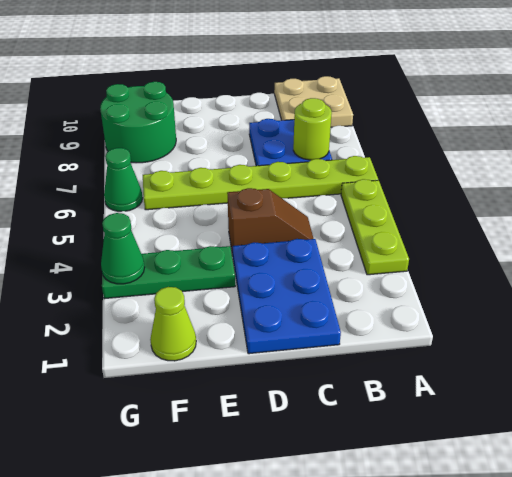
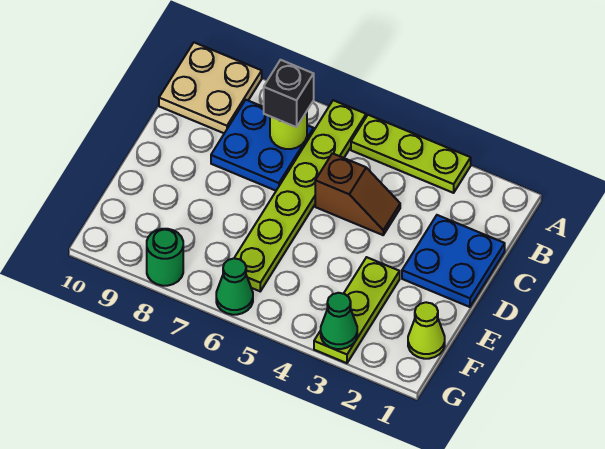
none -> black 1x1 brick [264,60,314,127]
blue 2x3 plate [233,239,341,354] -> blue 2x2 plate [402,215,505,307]
brown 1x2 slope [227,188,314,255] -> brown 1x2 slope turned to [315,153,400,235]
green 1x3 plate [102,246,235,299] -> lime 1x3 plate [314,257,400,363]
green 2x2 round brick [100,82,176,163] -> green 1x1 round brick [147,229,183,286]

